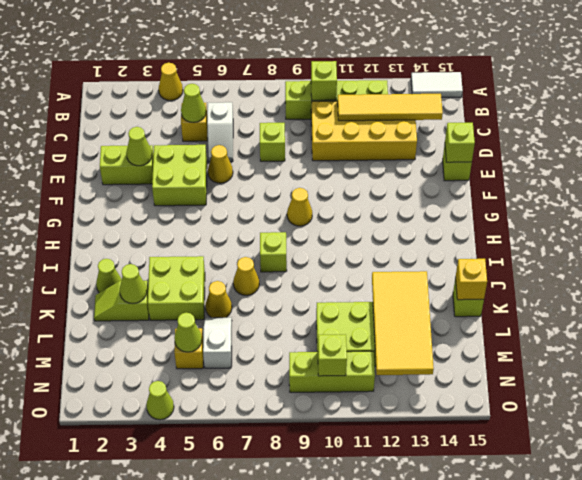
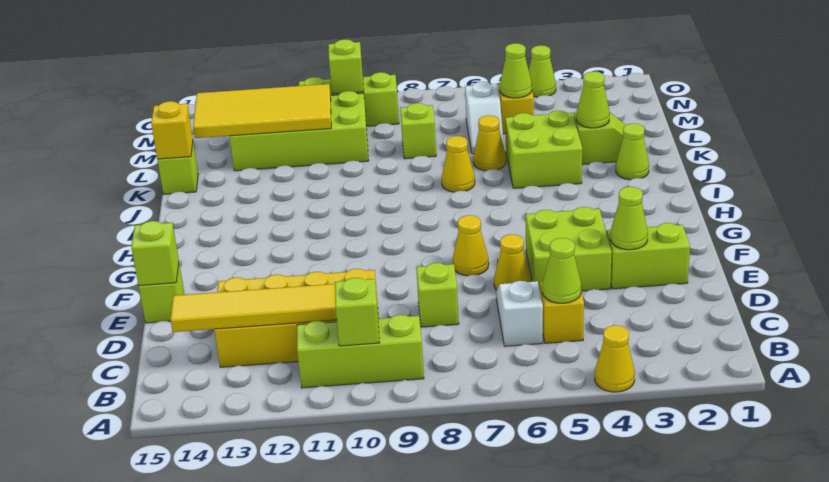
white 1x2 tile [411,72,463,97] -> none
lime 1x4 brick [285,80,388,119] -> lime 1x3 brick [297,315,424,388]
yellow 1x1 cone [287,188,312,226] -> yellow 1x1 cone moved to [453,215,489,276]
lime 1x1 brick [260,232,287,272] -> lime 1x1 brick moved to [400,103,436,159]
yellow 2x4 tile [372,271,434,375] -> yellow 2x4 tile turned to [193,84,331,138]

